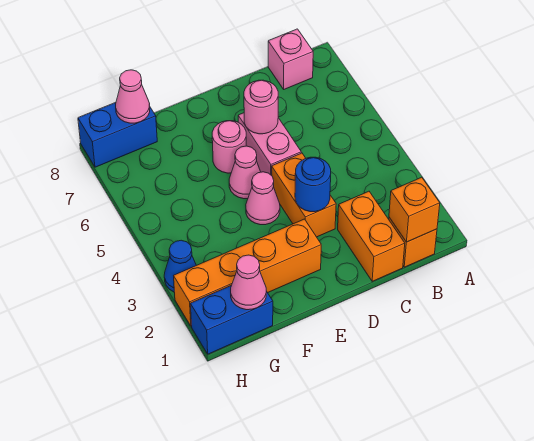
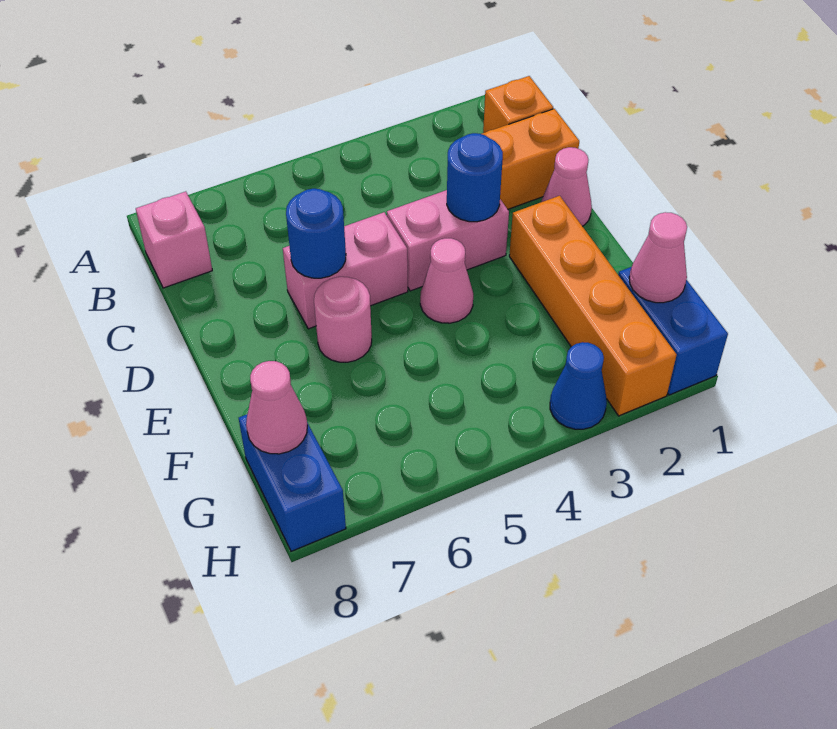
orange 1x1 brick [389,177,440,242] -> none
orange 1x2 brick [272,153,336,237] -> pink 1x2 brick [387,190,509,291]
pink 1x1 round brick [244,80,278,134] -> blue 1x1 round brick [286,189,346,278]
pink 1x1 cone [229,146,260,199] -> pink 1x1 cone moved to [541,147,592,226]

